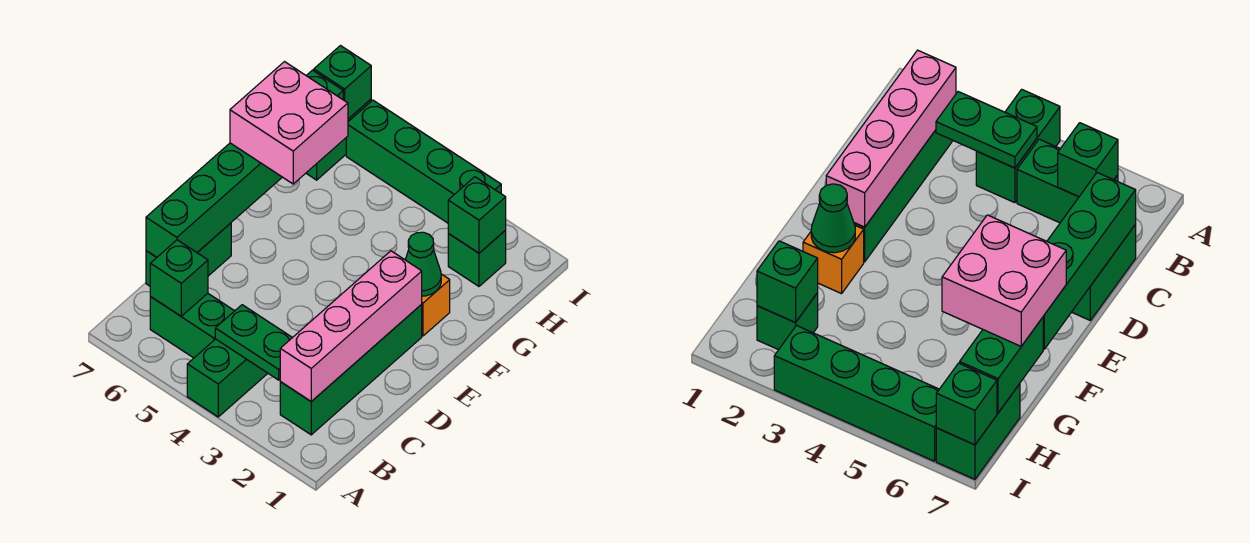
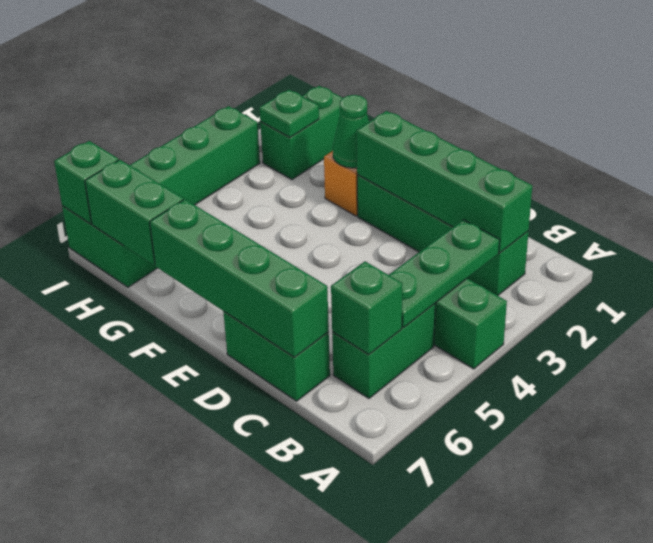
pink 1x4 brick [280,251,422,401] -> green 1x4 brick [357,111,532,252]
green 1x2 plate [215,305,292,380] -> green 1x3 plate [389,220,500,328]
pink 2x2 brick [230,62,348,184] -> none
green 1x1 brick [448,230,506,286] -> green 1x2 brick [260,86,342,180]
green 1x1 brick [448,177,506,253] -> green 1x1 plate [259,90,319,137]

